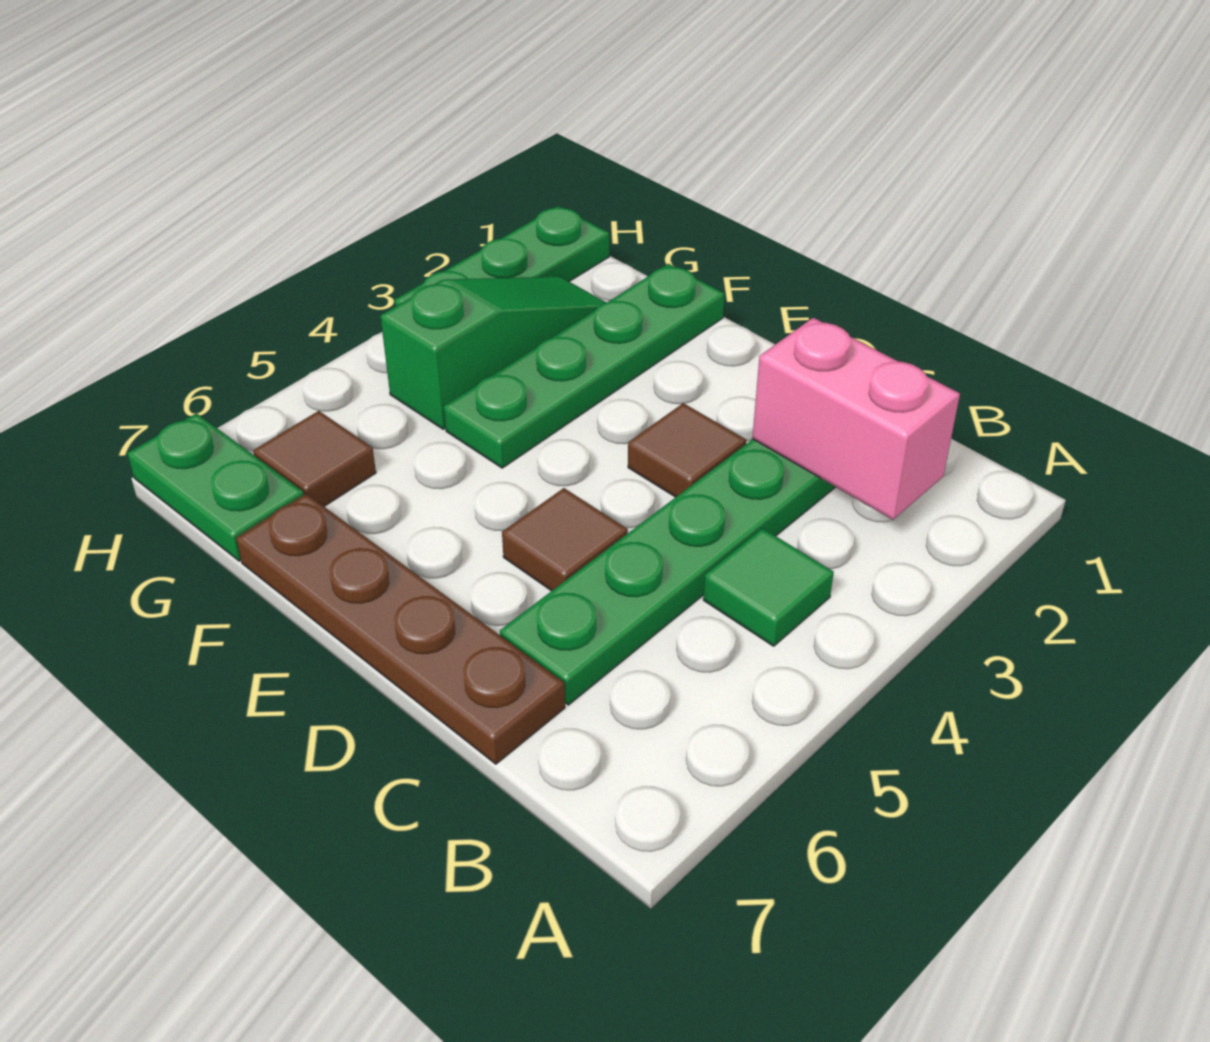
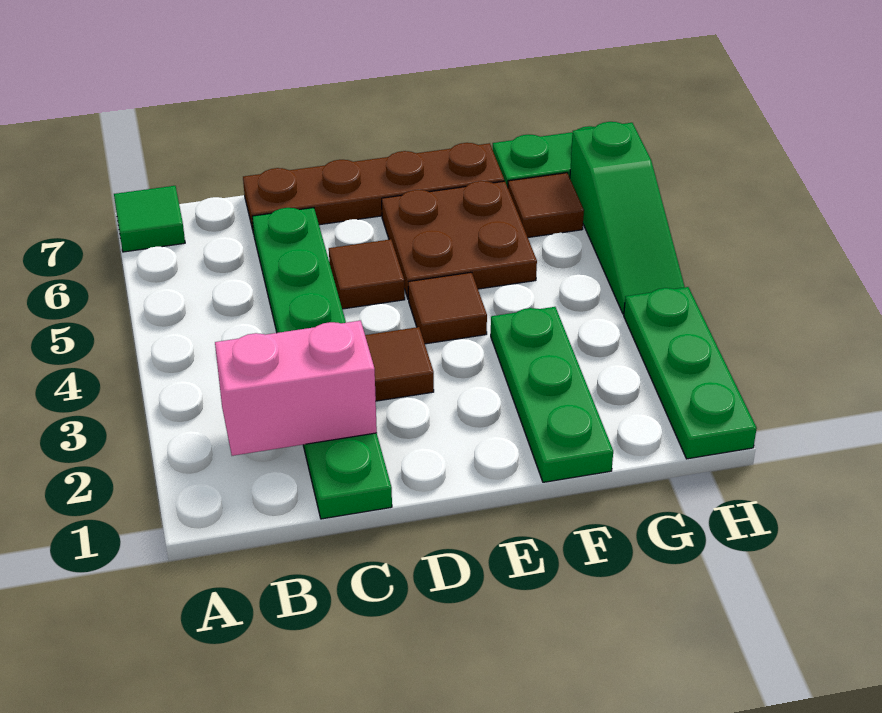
green 1x1 tile [703,528,834,646] -> green 1x1 tile moved to [114,186,185,252]
none -> brown 1x1 tile [408,272,487,344]
none -> brown 2x2 plate [382,181,537,298]
green 1x4 plate [444,264,725,468] -> green 1x3 plate [491,307,613,482]
green 1x3 slope [381,276,606,429] -> green 1x3 slope moved to [570,122,685,314]

